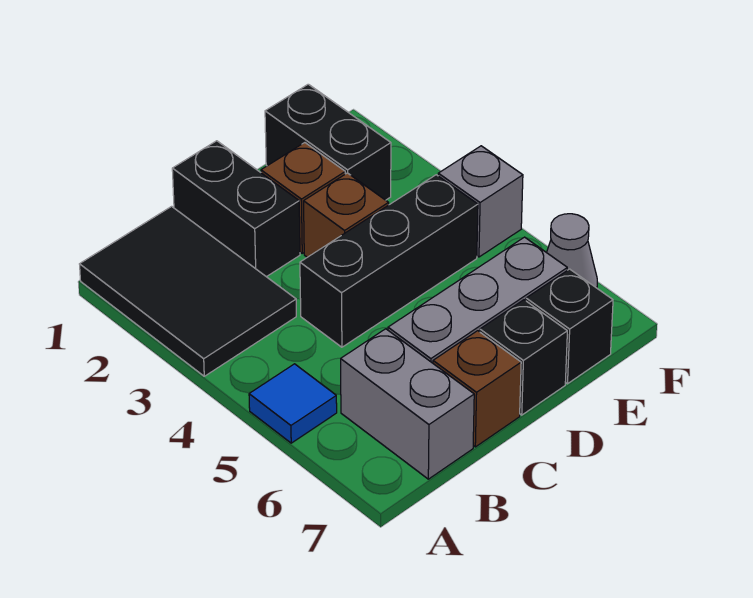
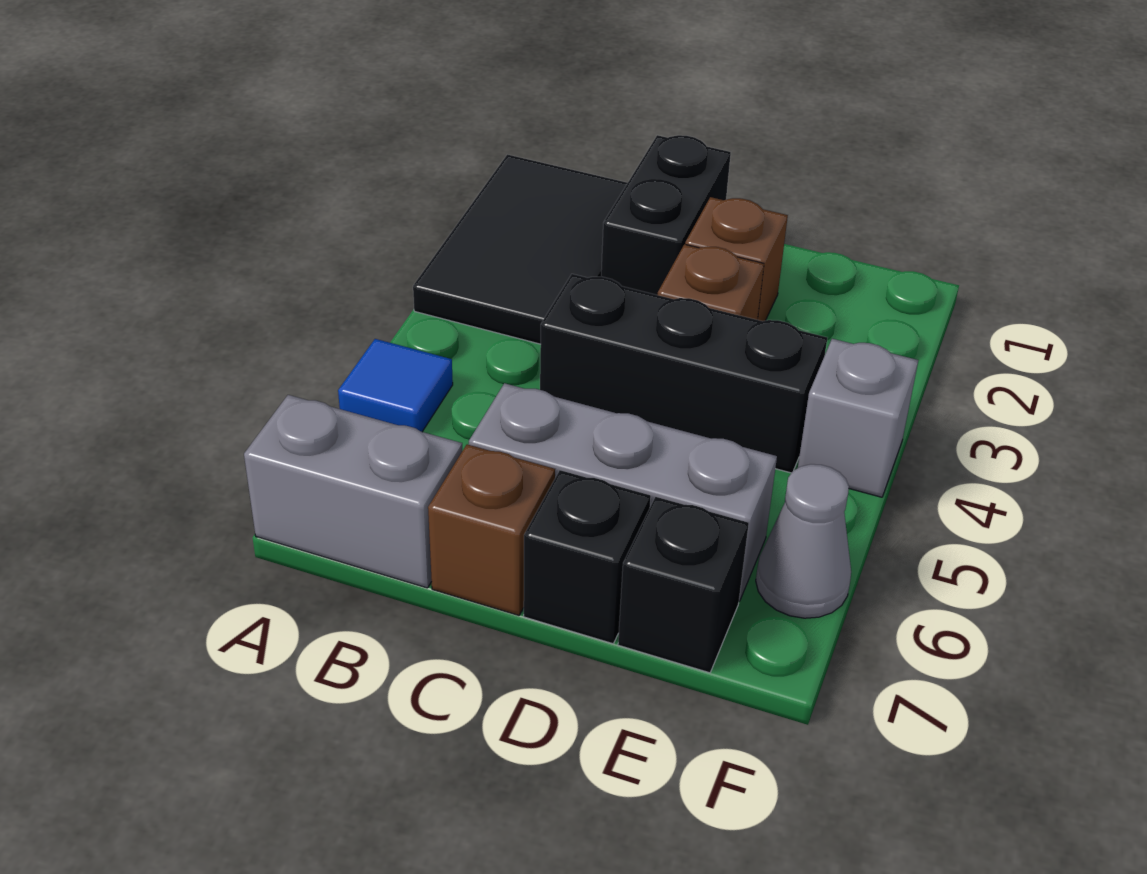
grey 1x2 brick [341,329,474,479] -> grey 1x2 brick turned to [244,395,462,588]
black 1x2 brick [265,84,391,200] -> none

